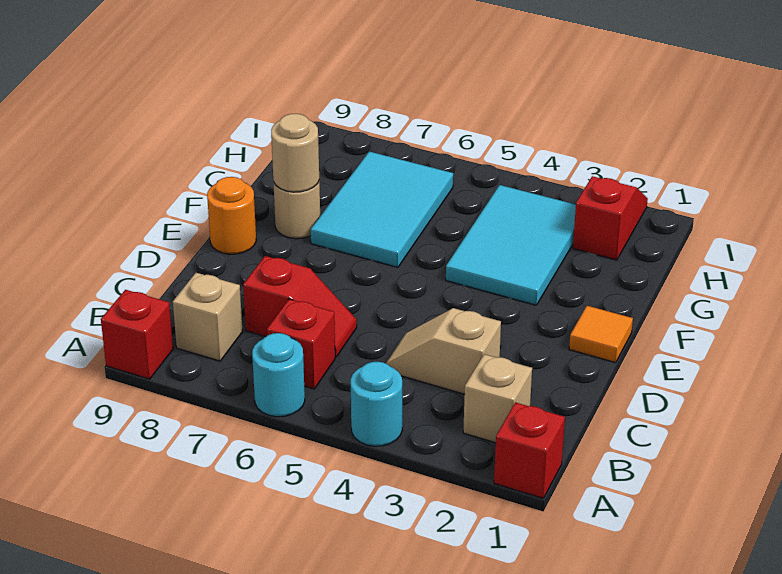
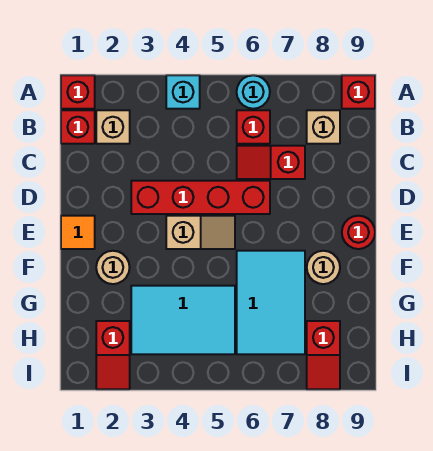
cyan 1x1 round brick [351,362,402,446] -> cyan 1x1 brick [166,75,200,109]
none -> red 1x1 brick [61,110,95,144]
tan 1x2 slope [386,308,501,394] -> tan 1x2 slope moved to [166,216,235,249]
none -> red 1x4 brick [131,181,270,214]
orange 1x1 round brick [207,177,256,254] -> red 1x1 round brick [342,216,375,249]
cyan 2x3 tile [446,185,576,305] -> cyan 2x3 tile turned to [131,286,235,354]
tan 1x1 round brick [271,114,319,192] -> tan 1x1 round brick moved to [96,251,130,284]
none -> red 1x2 slope [307,321,340,389]

